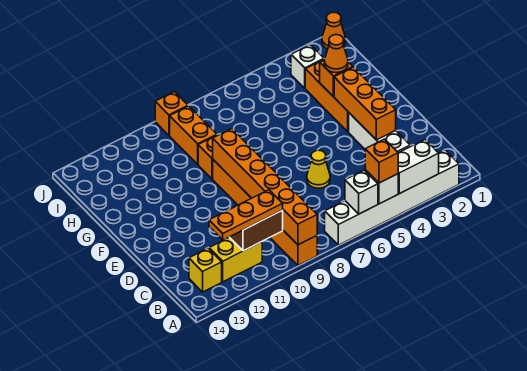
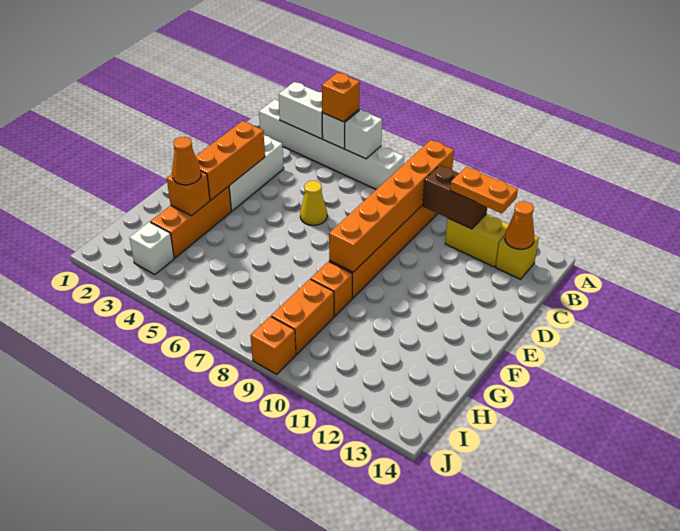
orange 1x3 plate [209,190,283,240] -> orange 1x2 plate [450,167,518,213]
orange 1x1 cone [322,12,346,49] -> orange 1x1 cone moved to [505,201,534,249]

